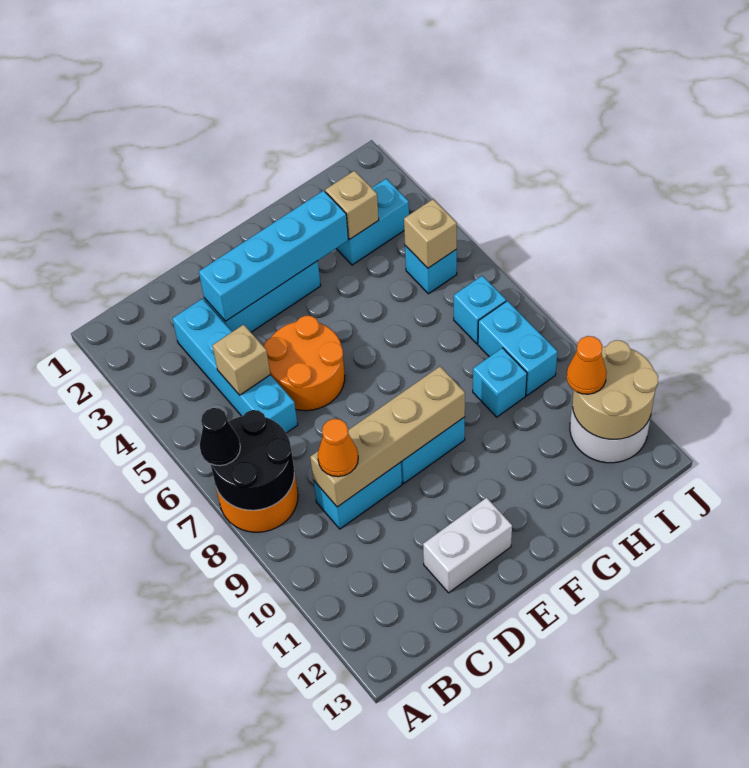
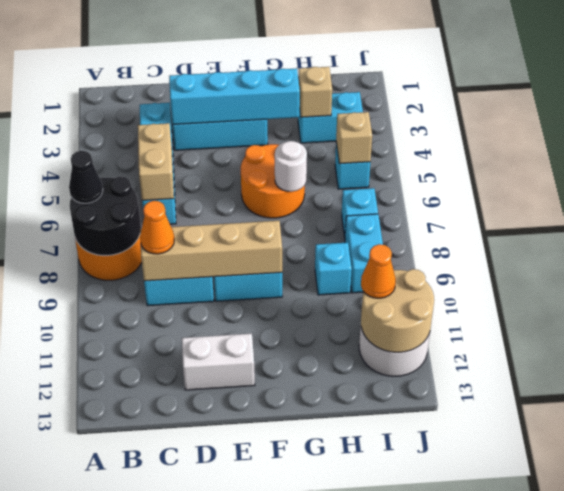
tan 1x1 brick [212,325,270,395] -> tan 1x2 brick [138,123,174,200]
orange 2x2 round brick [264,316,345,411] -> orange 2x2 round brick moved to [241,144,305,218]
none -> white 1x1 round brick [275,141,307,192]

